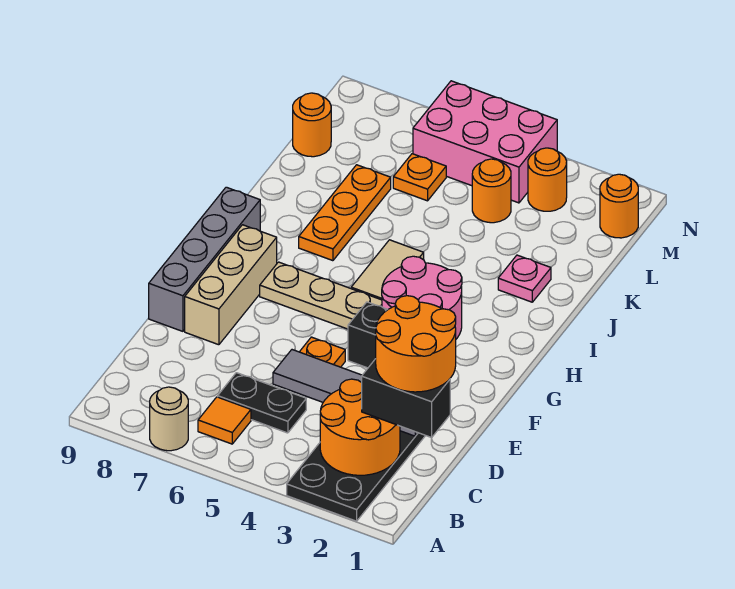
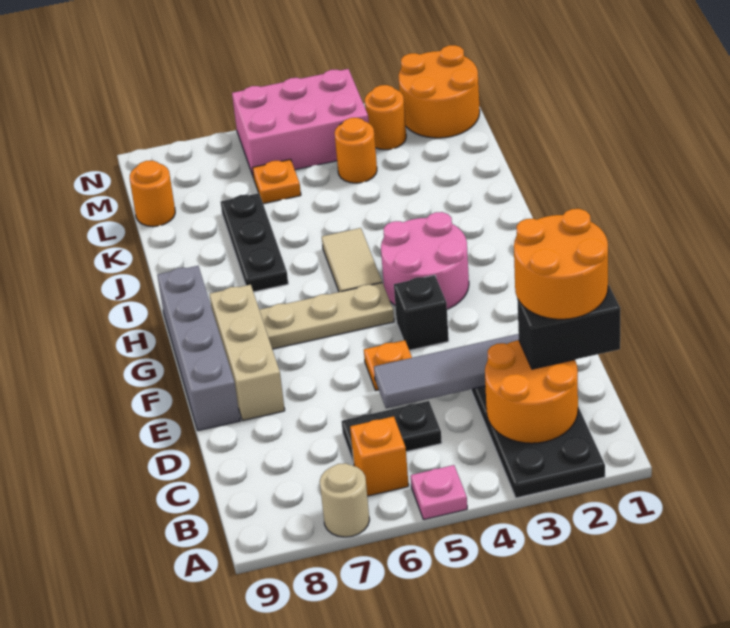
orange 1x1 tile [198,397,251,444] -> orange 1x1 brick [350,416,409,496]
orange 1x3 plate [299,165,391,261] -> black 1x3 plate [221,193,288,292]
pink 1x1 plate [498,255,551,302] -> pink 1x1 plate moved to [411,465,467,520]
orange 1x1 round brick [600,174,638,238] -> orange 2x2 round brick [398,45,480,138]

